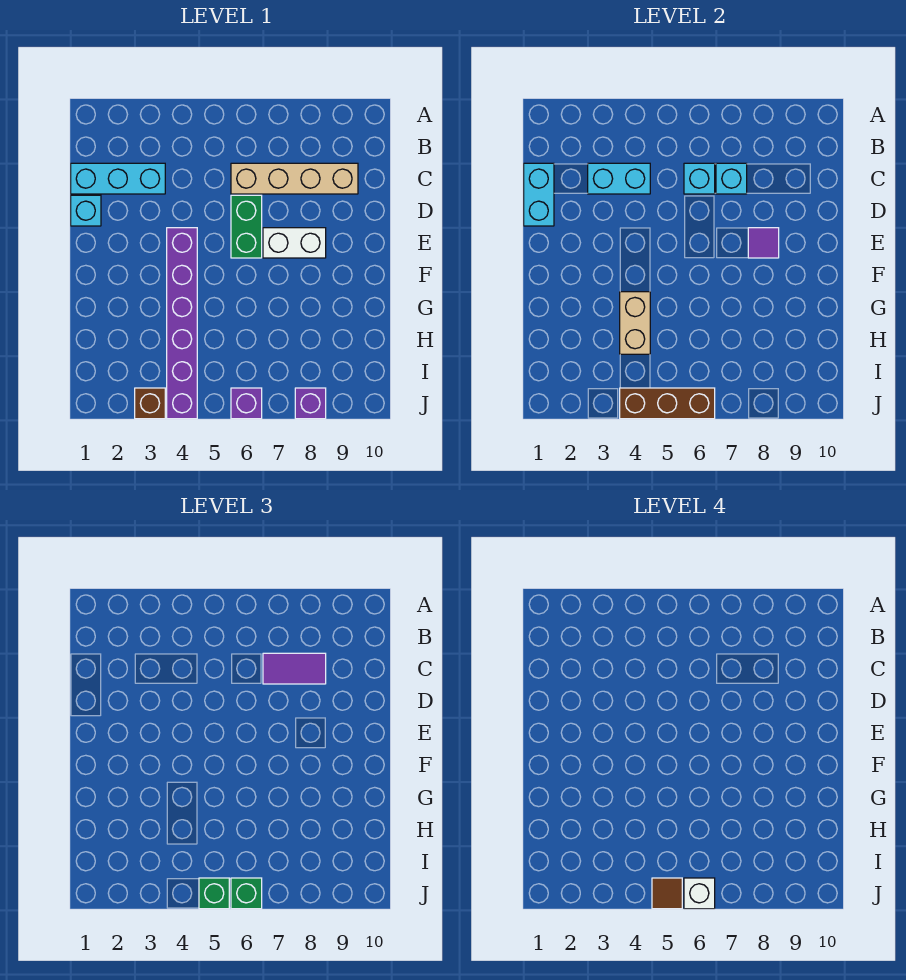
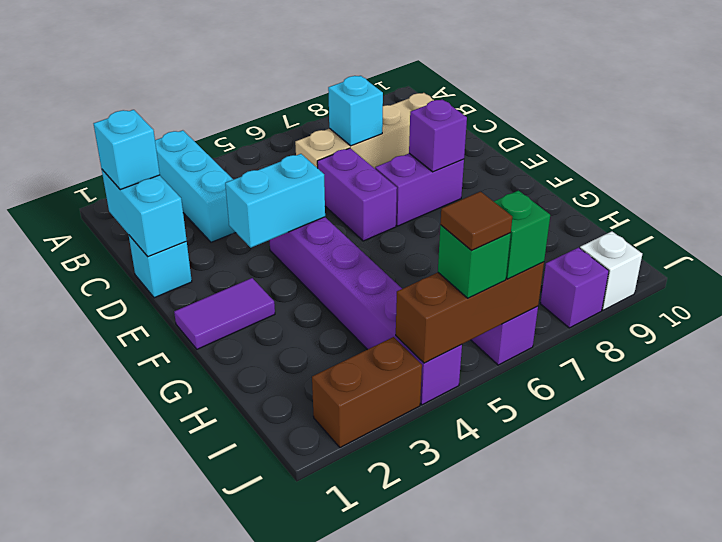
cyan 1x3 brick [71,163,165,194] -> cyan 1x3 brick turned to [155,130,236,242]
cyan 1x2 brick [588,163,650,194] -> cyan 1x2 brick moved to [225,154,325,248]
cyan 1x1 brick [684,163,715,194] -> cyan 1x1 brick moved to [94,110,160,190]
purple 1x2 tile [263,653,326,684] -> purple 1x2 tile moved to [174,278,275,349]
green 1x2 brick [231,195,262,258] -> purple 1x2 brick [317,148,397,241]
white 1x2 brick [263,228,326,258] -> purple 1x2 brick [375,153,464,226]
purple 1x1 tile [748,228,779,258] -> purple 1x1 brick [409,99,467,172]
tan 1x2 brick [620,292,650,354] -> none
brown 1x1 brick [135,388,165,419] -> brown 1x2 brick [312,337,422,448]
white 1x1 brick [684,878,715,909] -> white 1x1 brick moved to [580,231,642,310]

